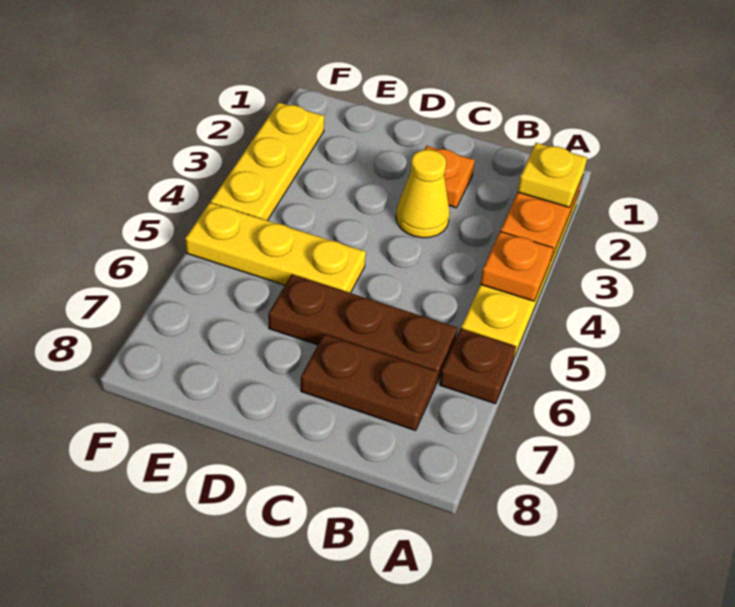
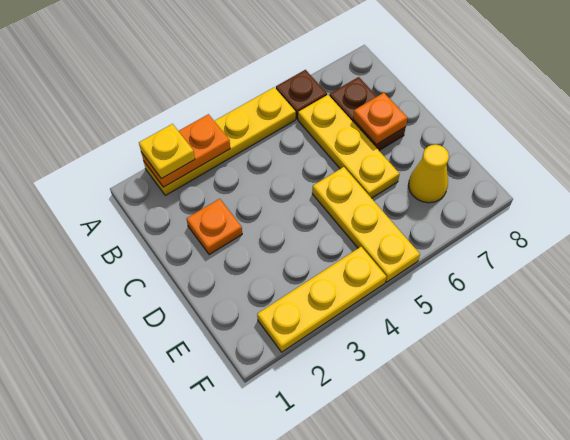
orange 1x1 plate [480,232,553,301] -> orange 1x1 plate moved to [353,93,408,144]
brown 1x3 plate [268,274,458,384] -> yellow 1x3 plate [298,95,400,198]
yellow 1x1 cone [396,150,450,238] -> yellow 1x1 cone moved to [409,145,449,203]

